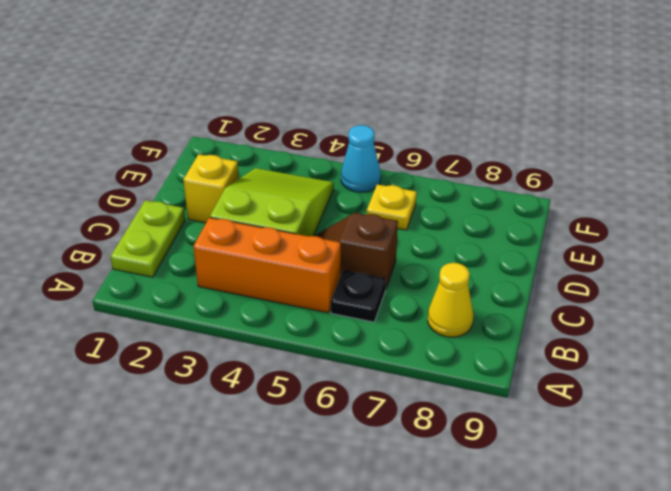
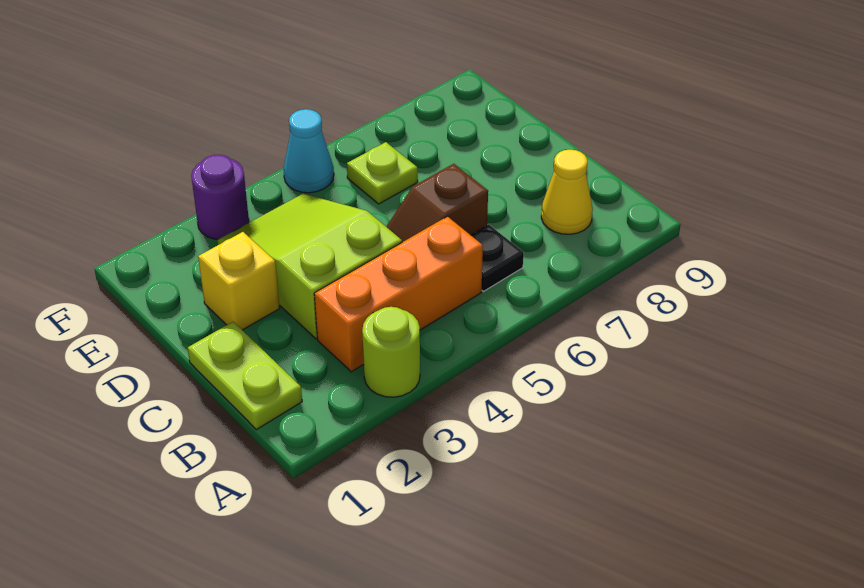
none -> lime 1x1 round brick [362,307,420,397]
yellow 1x1 plate [367,184,417,230] -> lime 1x1 plate [347,142,418,204]
none -> purple 1x1 round brick [191,155,249,239]

